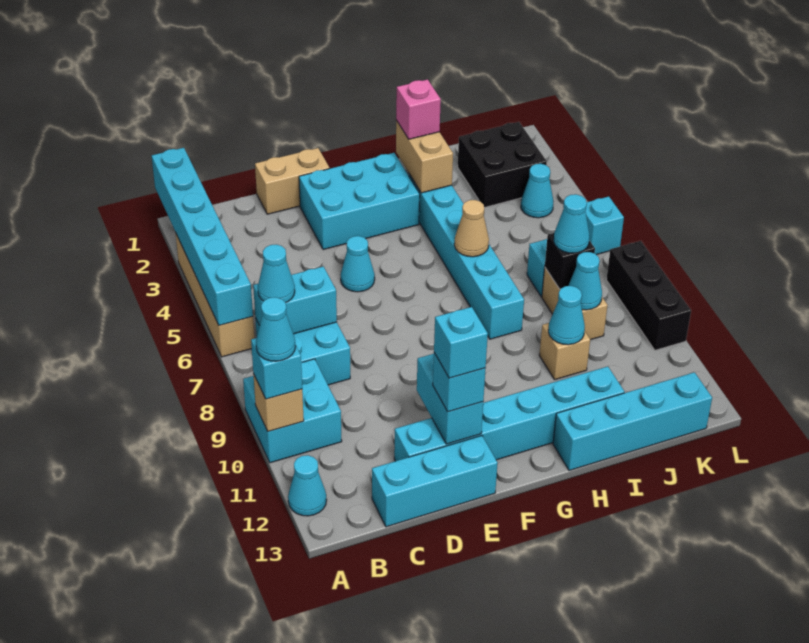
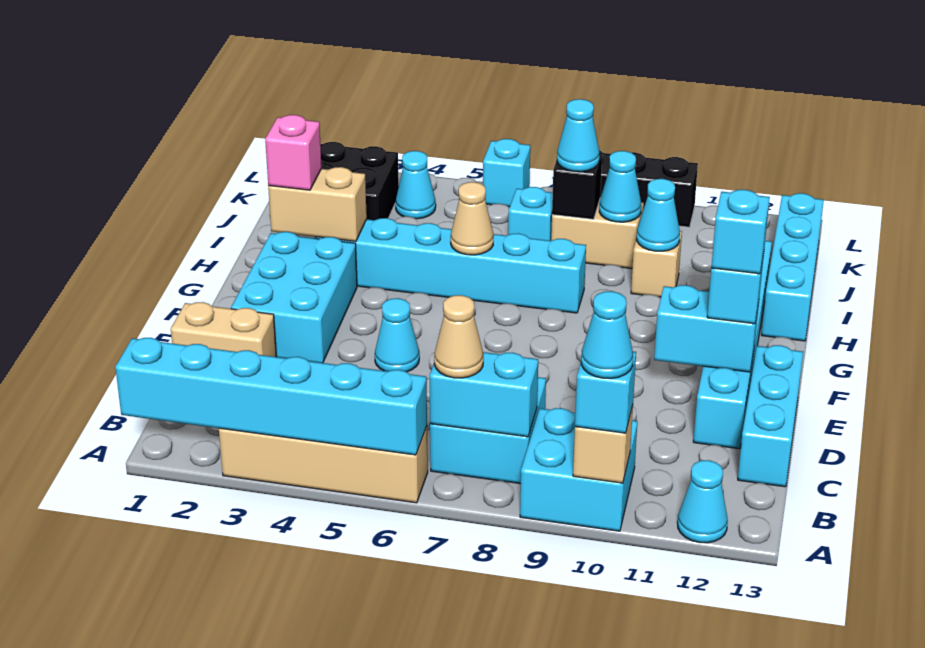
cyan 1x2 brick [253,267,337,334] -> cyan 1x2 brick turned to [429,352,538,437]
cyan 1x1 cone [258,244,295,303] -> tan 1x1 cone [434,295,483,378]
tan 1x2 brick [255,148,330,214] -> tan 1x2 brick turned to [171,302,276,357]

